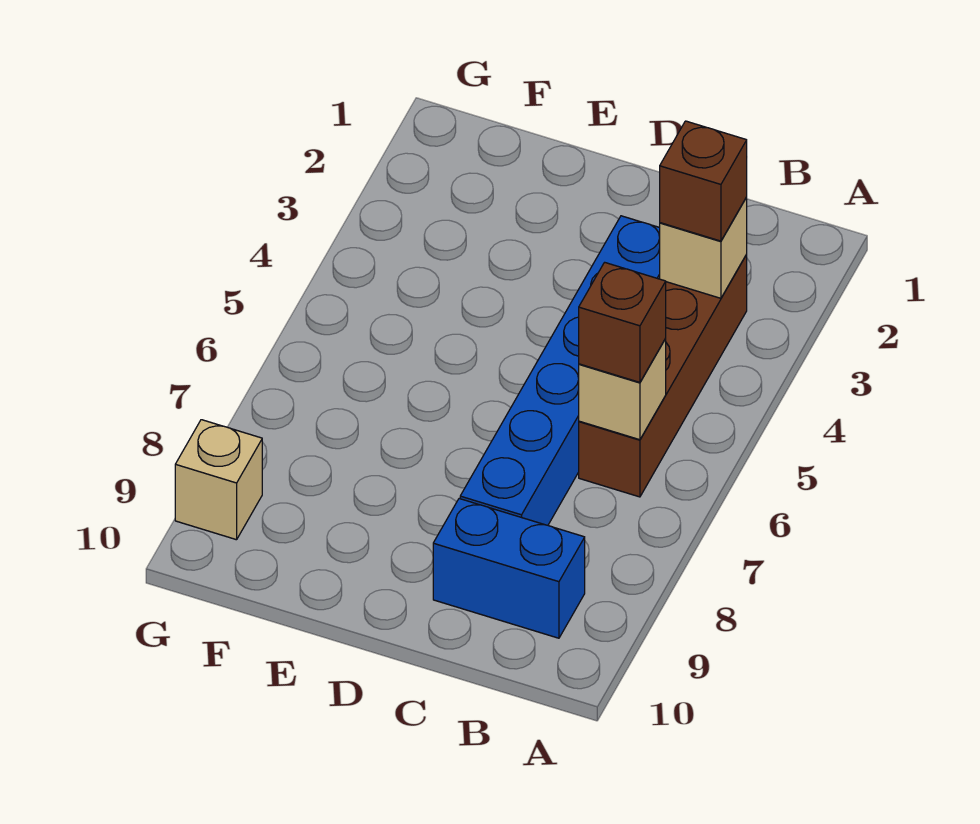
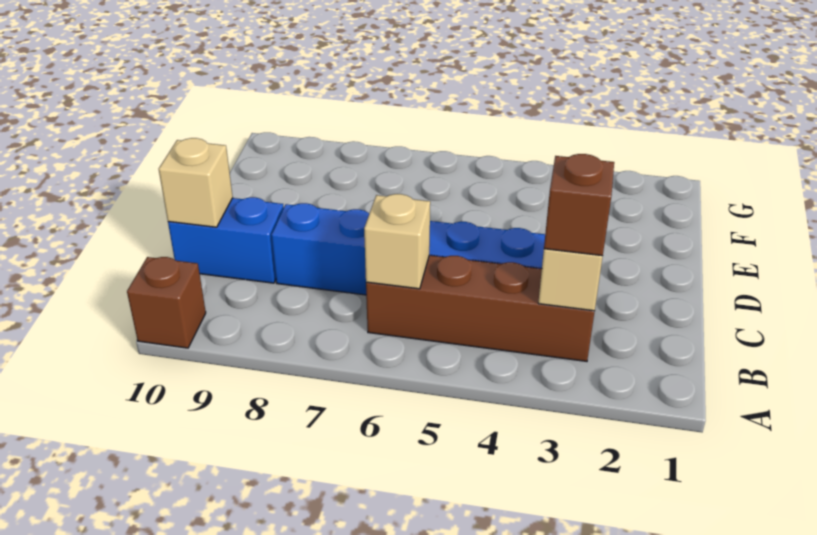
brown 1x1 brick [579,262,666,382] -> brown 1x1 brick moved to [127,257,206,348]
blue 1x2 brick [433,499,585,638] -> blue 1x2 brick turned to [168,197,284,283]
tan 1x1 brick [175,420,262,540] -> tan 1x1 brick moved to [159,138,233,227]

